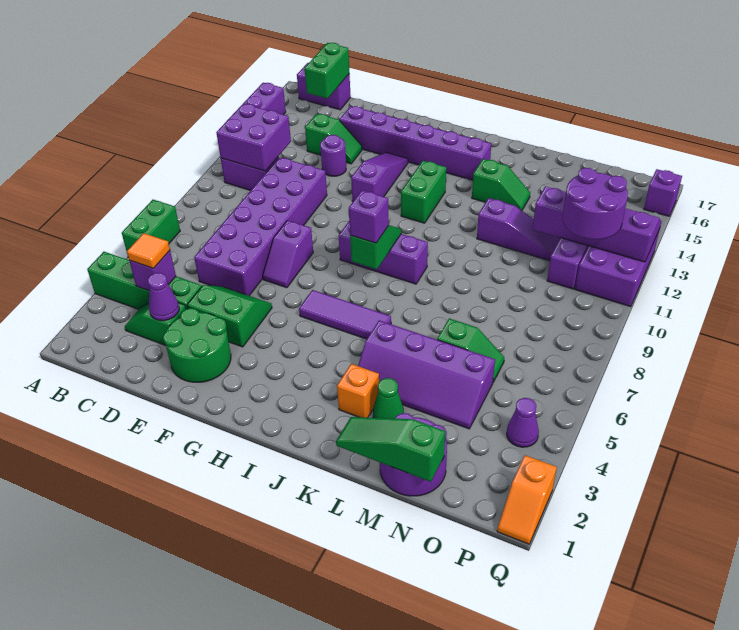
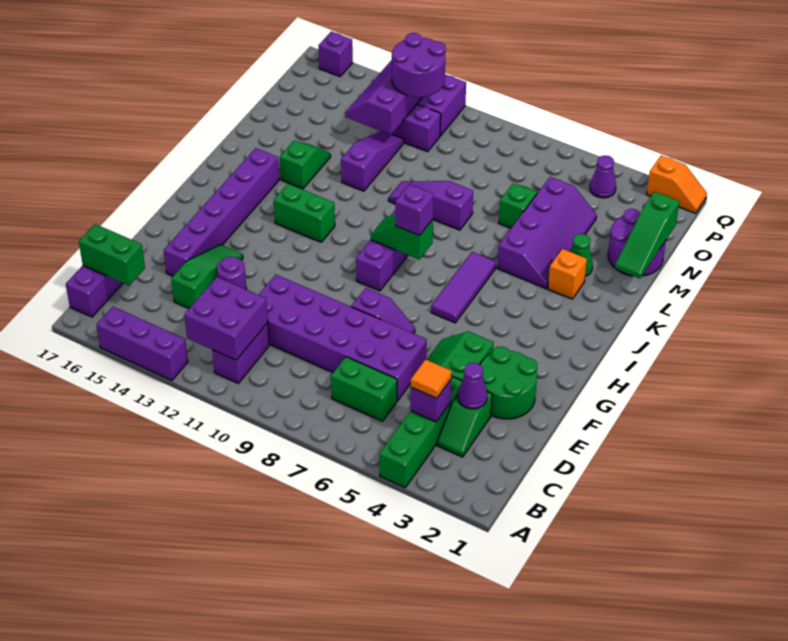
green 1x2 brick [122,200,180,255] -> green 1x2 brick moved to [331,357,397,421]
green 1x2 slope [305,114,362,164] -> green 1x3 slope [171,245,243,308]
purple 1x3 slope [351,153,408,201] -> purple 1x3 slope moved to [389,181,473,230]

